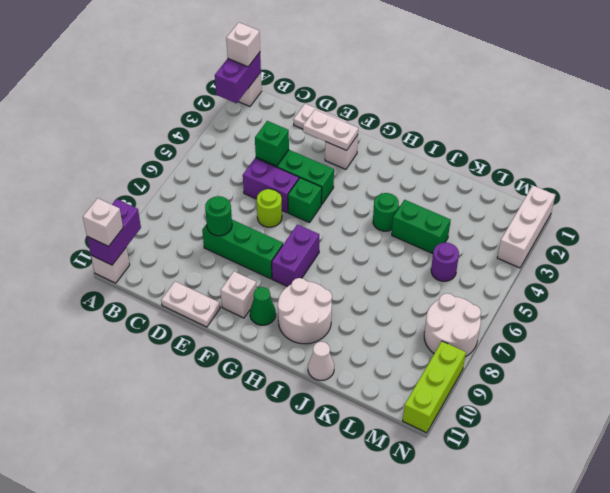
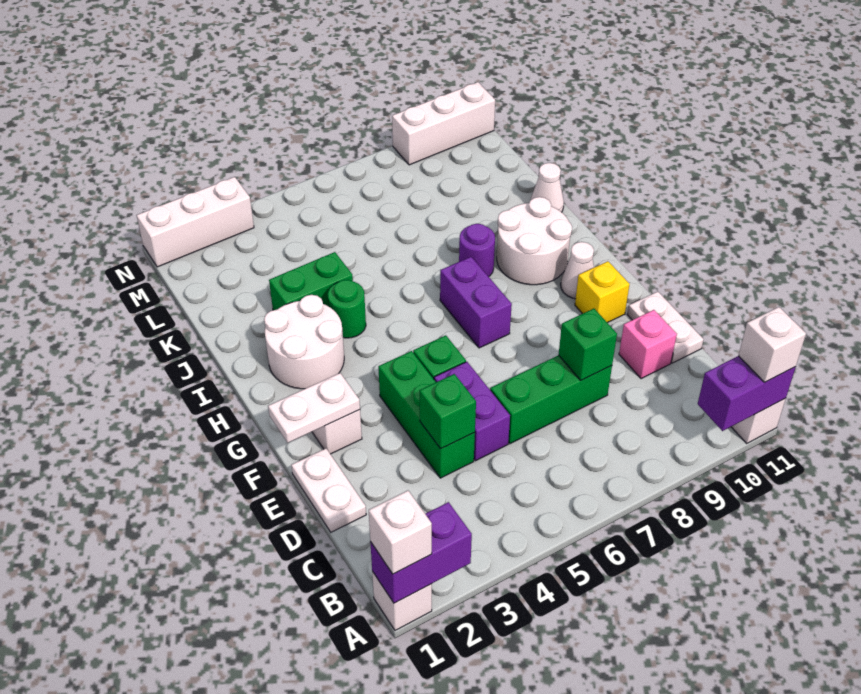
green 1x3 brick [202,220,283,279] -> green 1x3 brick turned to [490,355,612,444]
green 1x1 round brick [205,196,232,236] -> green 1x1 brick [559,309,617,380]
none -> pink 1x1 brick [619,310,677,379]
white 1x2 plate [303,110,358,150] -> white 1x2 plate turned to [268,373,360,443]
lime 1x1 round brick [257,189,282,227] -> none
white 1x1 brick [221,272,257,318] -> yellow 1x1 brick [575,261,630,323]
purple 1x2 brick [272,224,319,287] -> purple 1x2 brick turned to [440,257,512,348]
green 1x1 cone [250,287,276,325] -> white 1x1 cone [561,242,594,299]
green 1x2 brick [392,200,451,254] -> green 1x2 brick turned to [269,252,353,310]
purple 1x1 round brick [431,243,459,281] -> purple 1x1 round brick moved to [459,224,495,277]
white 2x2 round brick [424,293,481,357] -> white 2x2 round brick moved to [264,295,344,389]
lime 1x3 brick [403,341,466,433] -> white 1x3 brick [392,82,495,165]

